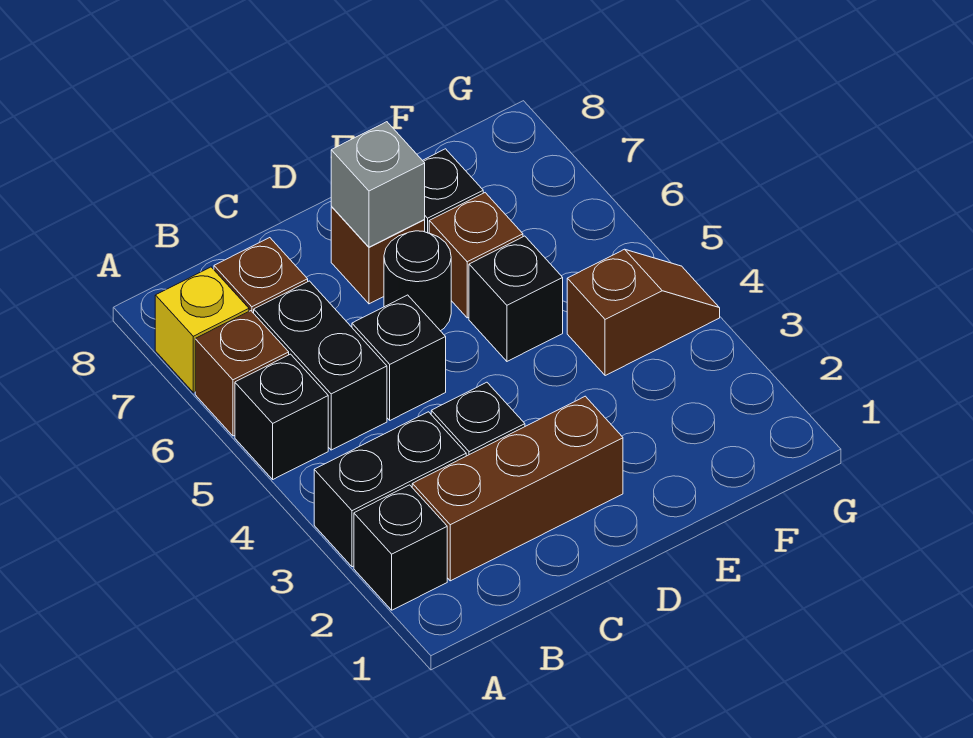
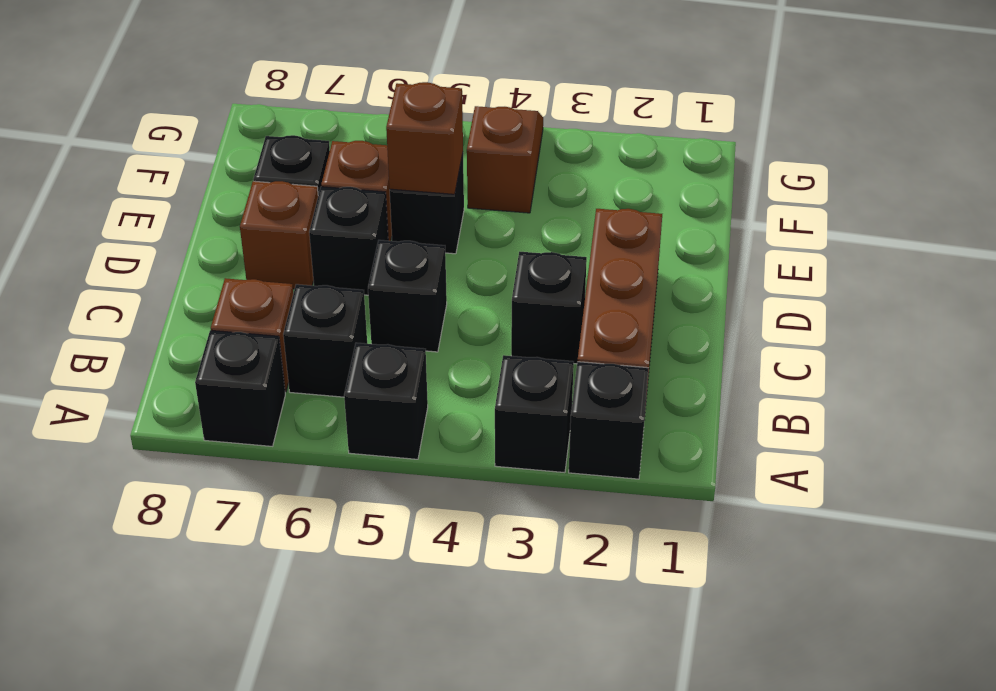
black 1x2 brick [314,412,466,567] -> black 1x1 brick [495,355,574,473]
brown 1x1 brick [195,311,289,436] -> brown 1x1 brick moved to [386,82,463,194]
yellow 1x1 brick [155,267,249,392] -> black 1x1 brick [195,330,285,446]
black 1x2 brick [254,281,387,450] -> black 1x1 brick [283,284,367,397]
black 1x1 round brick [384,231,451,331] -> black 1x1 brick [309,187,388,295]
grey 1x1 brick [331,122,425,247] -> none

